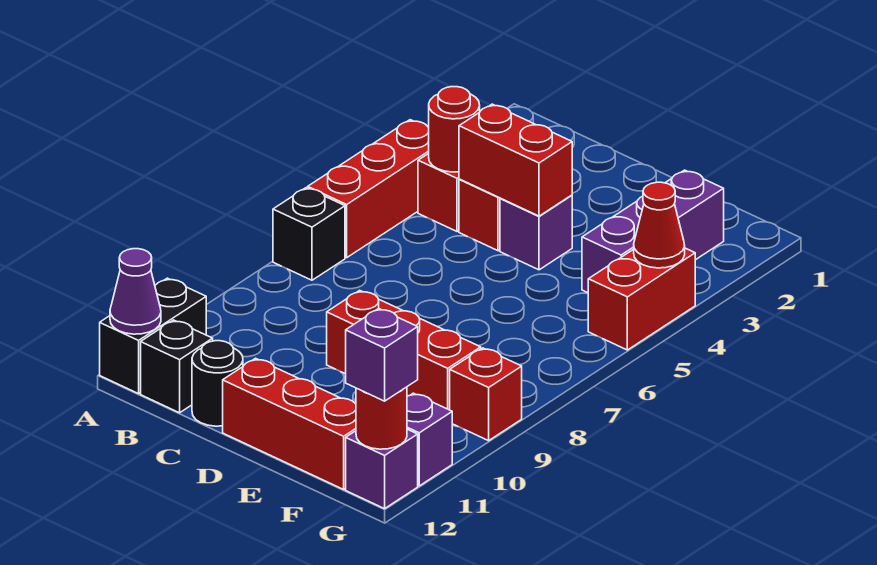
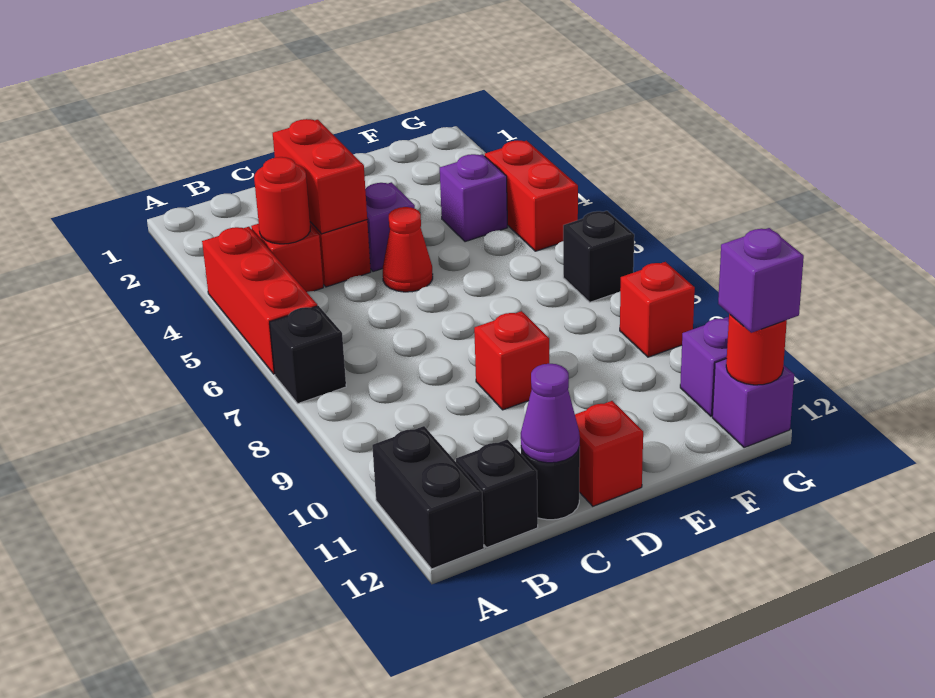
purple 1x1 cone [110,249,161,334] -> purple 1x1 cone moved to [521,364,580,463]
red 1x2 brick [459,104,572,216] -> red 1x2 brick turned to [273,119,367,234]
red 1x3 brick [327,290,481,410] -> red 1x1 brick [474,311,549,410]
red 1x3 brick [223,358,356,489] -> red 1x1 brick [575,401,643,506]
purple 1x3 brick [582,170,724,293] -> purple 1x1 brick [440,154,507,242]
red 1x1 cone [634,182,685,268] -> red 1x1 cone moved to [383,207,433,292]
none -> black 1x1 brick [563,211,634,302]

